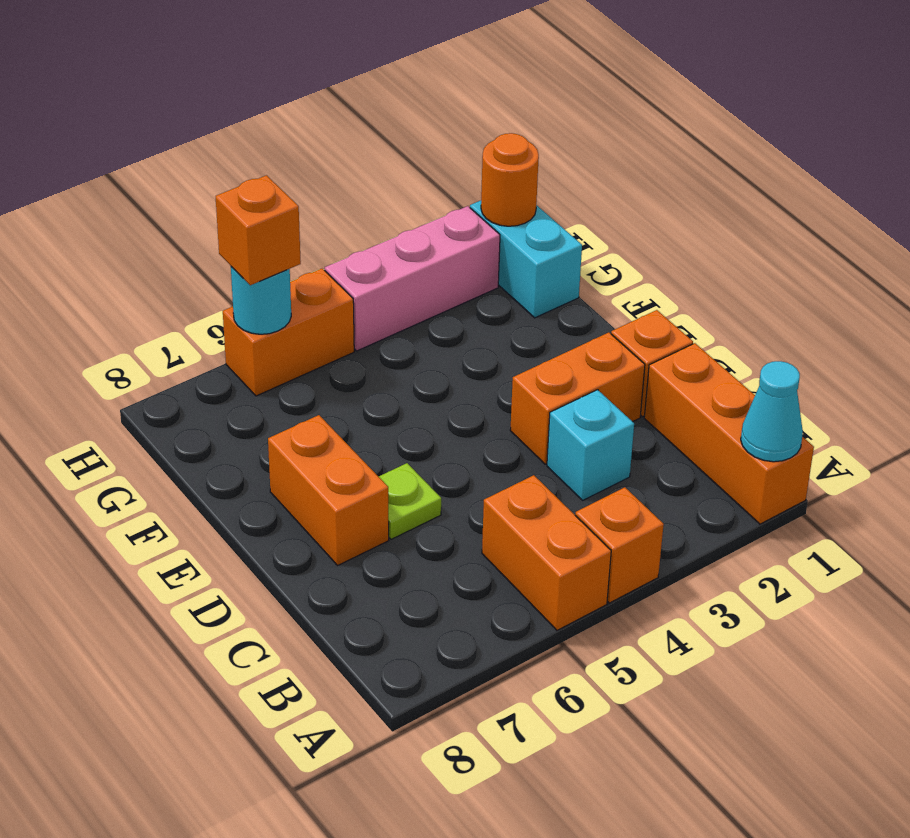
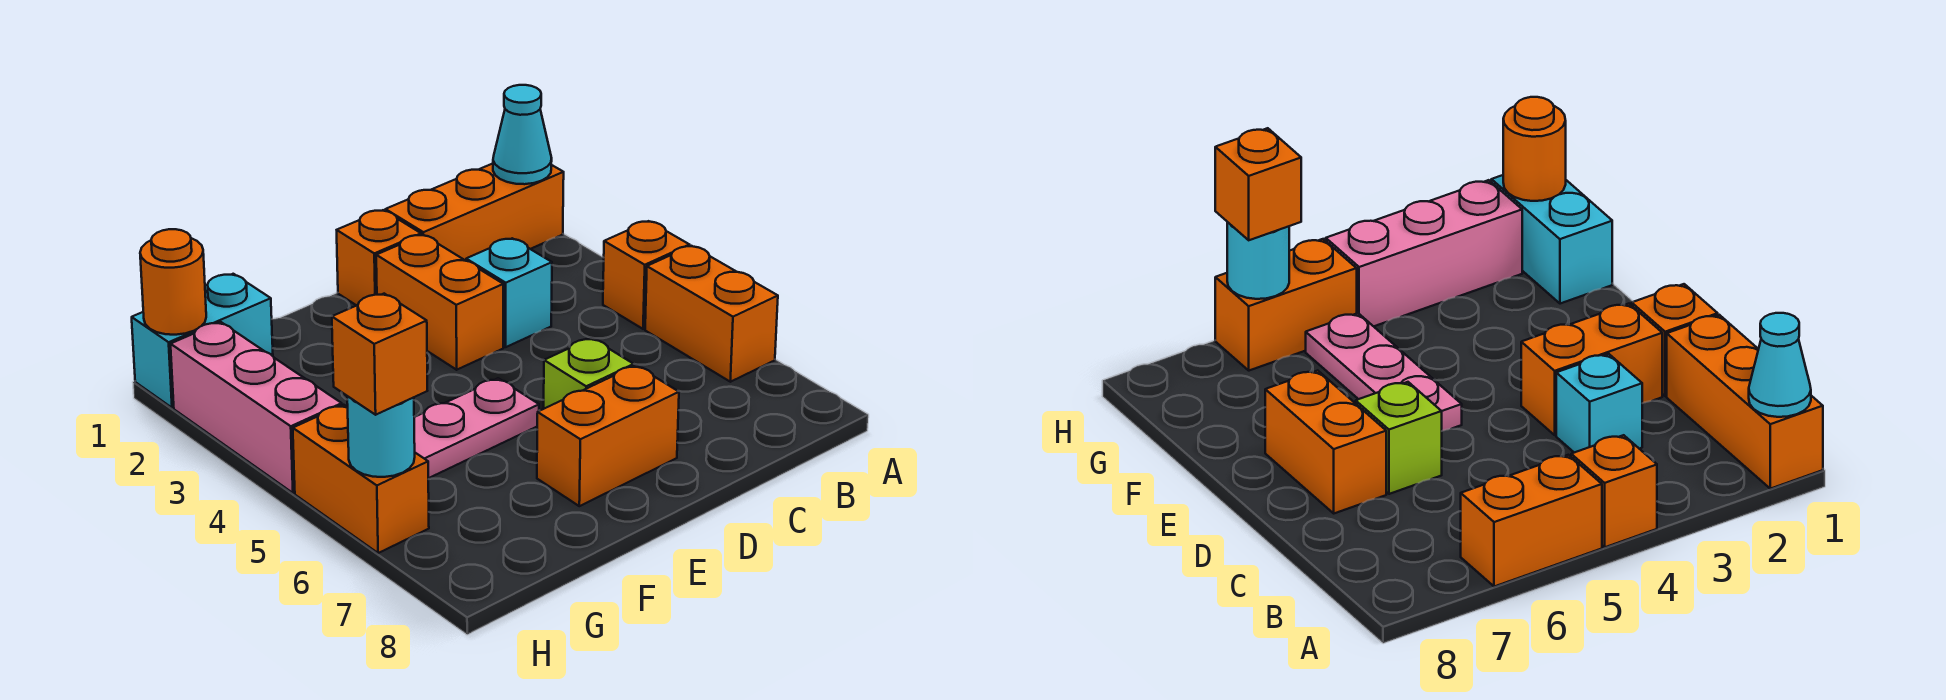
orange 1x2 brick [482,475,611,630] -> orange 1x2 brick turned to [645,246,778,382]
lime 1x1 plate [379,463,441,539] -> lime 1x1 brick [544,338,634,409]
none -> pink 1x3 plate [414,378,539,478]

